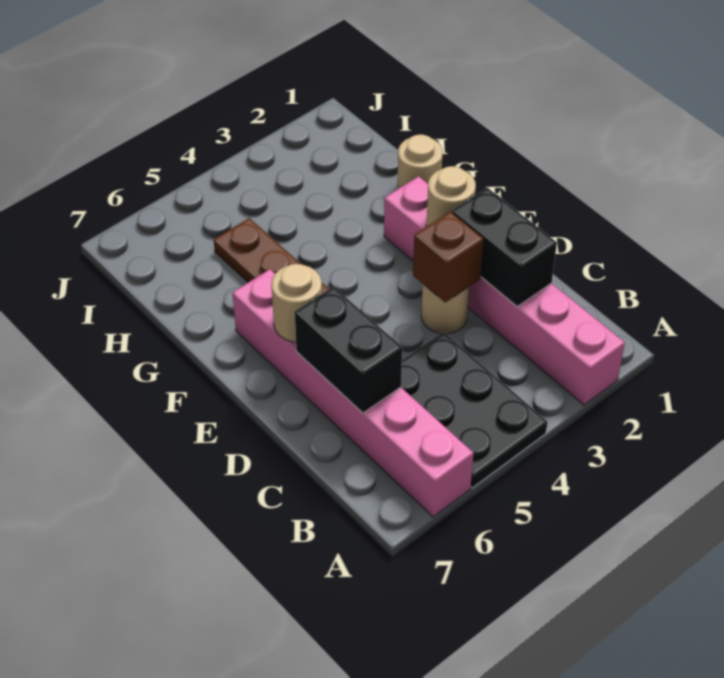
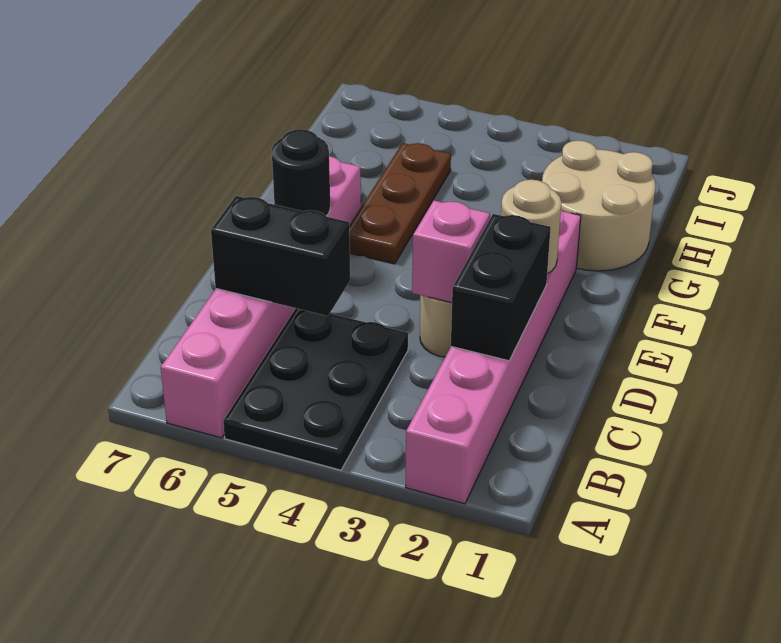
black 1x2 brick [295,287,402,413] -> black 1x2 brick turned to [211,196,350,316]
brown 1x1 brick [413,212,484,302] -> pink 1x1 brick [412,200,490,303]
tan 1x1 round brick [271,264,322,342] -> black 1x1 round brick [272,129,331,216]
tan 1x1 round brick [397,135,443,189] -> tan 2x2 round brick [542,141,655,271]

